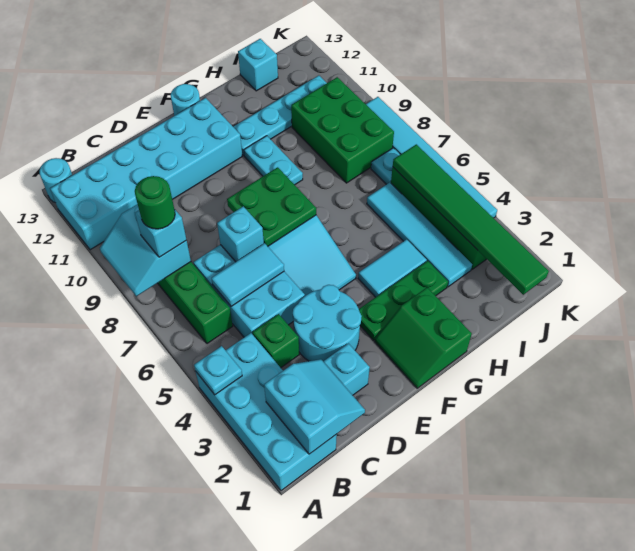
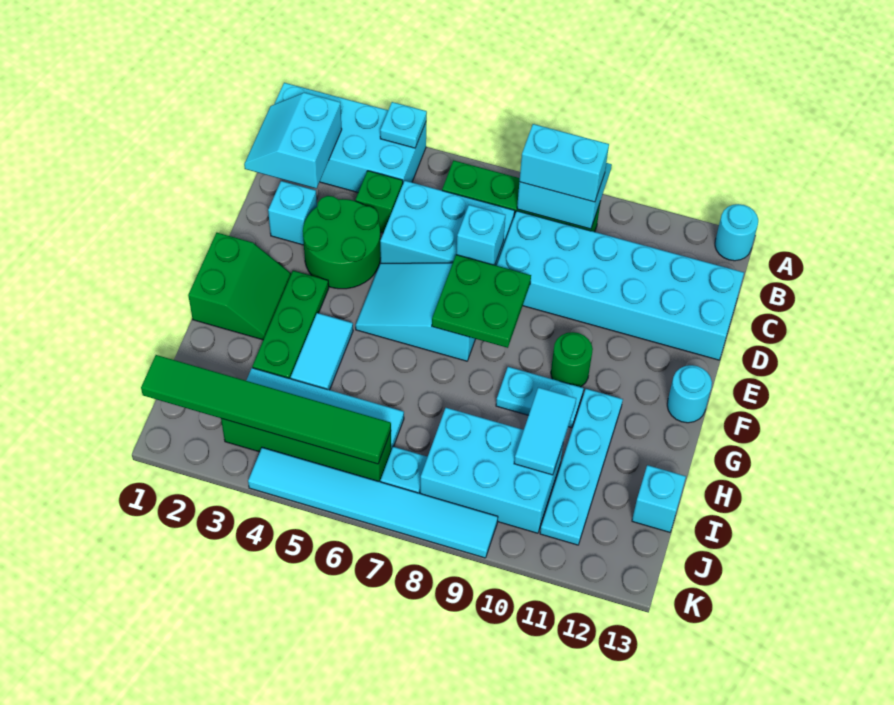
cyan 2x6 brick [50,98,242,250] -> cyan 2x6 brick turned to [497,211,744,360]
cyan 2x2 slope [264,359,365,454] -> cyan 2x2 slope turned to [244,93,342,188]
cyan 1x1 brick [135,209,186,257] -> cyan 1x2 brick [520,124,609,202]
green 1x1 round brick [135,176,175,229] -> green 1x1 round brick moved to [551,332,593,387]
cyan 1x2 tile [211,243,284,306] -> cyan 1x2 tile moved to [514,387,576,475]
cyan 2x2 round brick [293,285,362,361] -> green 2x2 round brick [303,196,381,289]
green 2x2 slope [375,288,472,388] -> green 2x2 slope turned to [188,233,291,340]
green 2x3 brick [291,77,394,183] -> cyan 2x3 brick [420,408,563,533]

